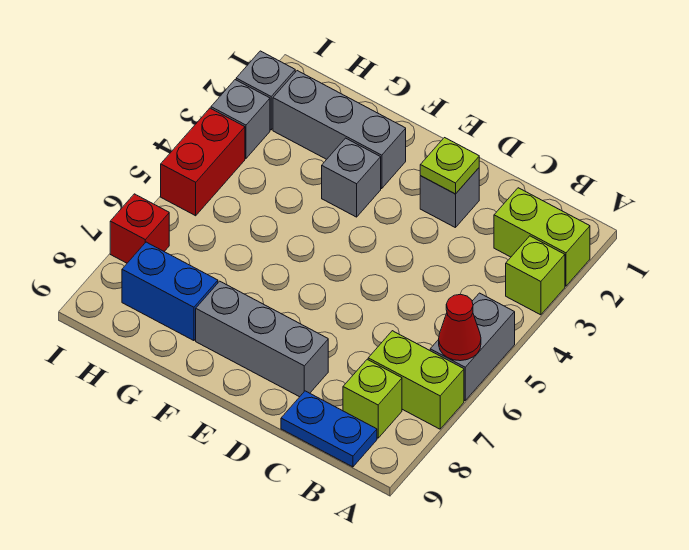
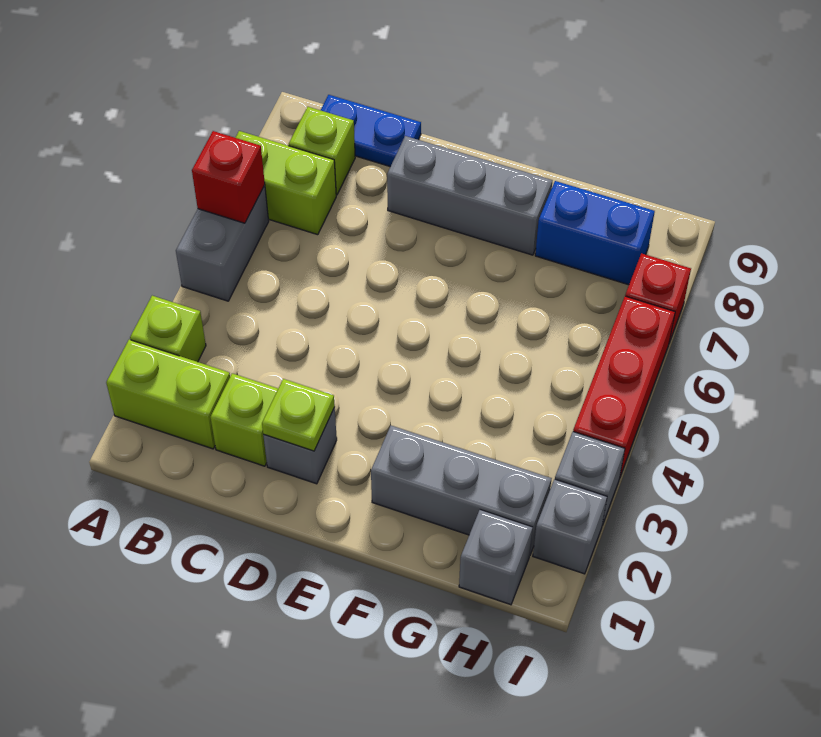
red 1x1 cone [439,294,481,361] -> red 1x1 brick [192,131,265,223]
none -> lime 1x1 brick [210,373,278,466]
grey 1x1 brick [322,138,381,217] -> grey 1x1 brick moved to [459,510,533,605]
red 1x2 brick [161,108,245,216] -> red 1x3 brick [573,296,675,476]

